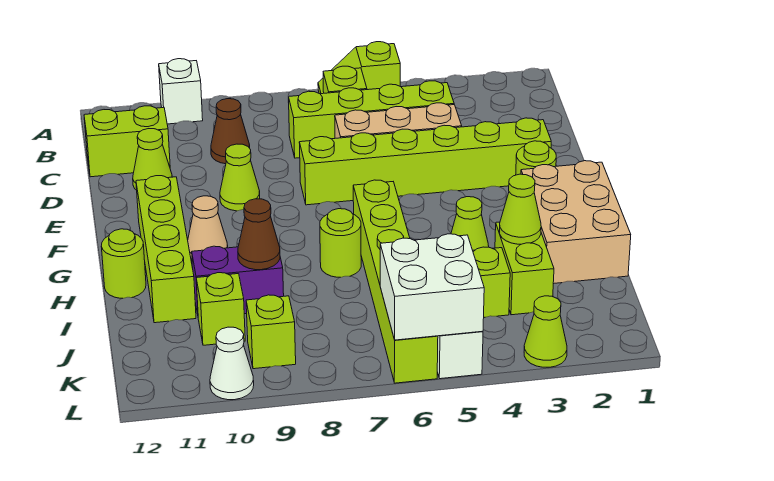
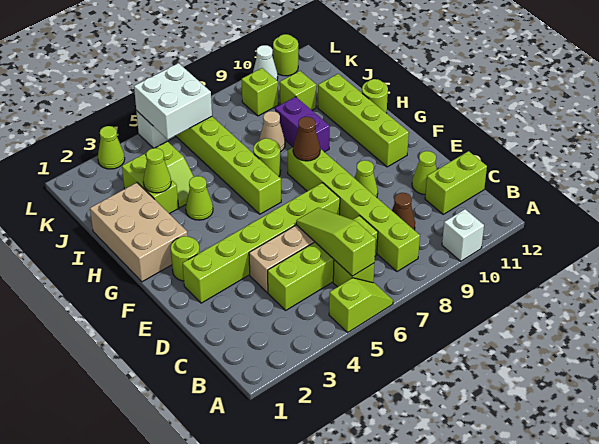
none -> lime 1x3 slope [296,208,376,276]
none -> lime 1x6 brick [288,148,420,272]
tan 1x1 cone [188,196,228,260] -> tan 1x1 cone moved to [259,111,285,152]
purple 1x2 brick [192,246,284,314] -> purple 1x2 brick turned to [275,97,330,152]
brown 1x1 cone [238,199,280,270] -> brown 1x1 cone moved to [293,117,320,161]
none -> lime 1x1 round brick [273,34,298,76]

